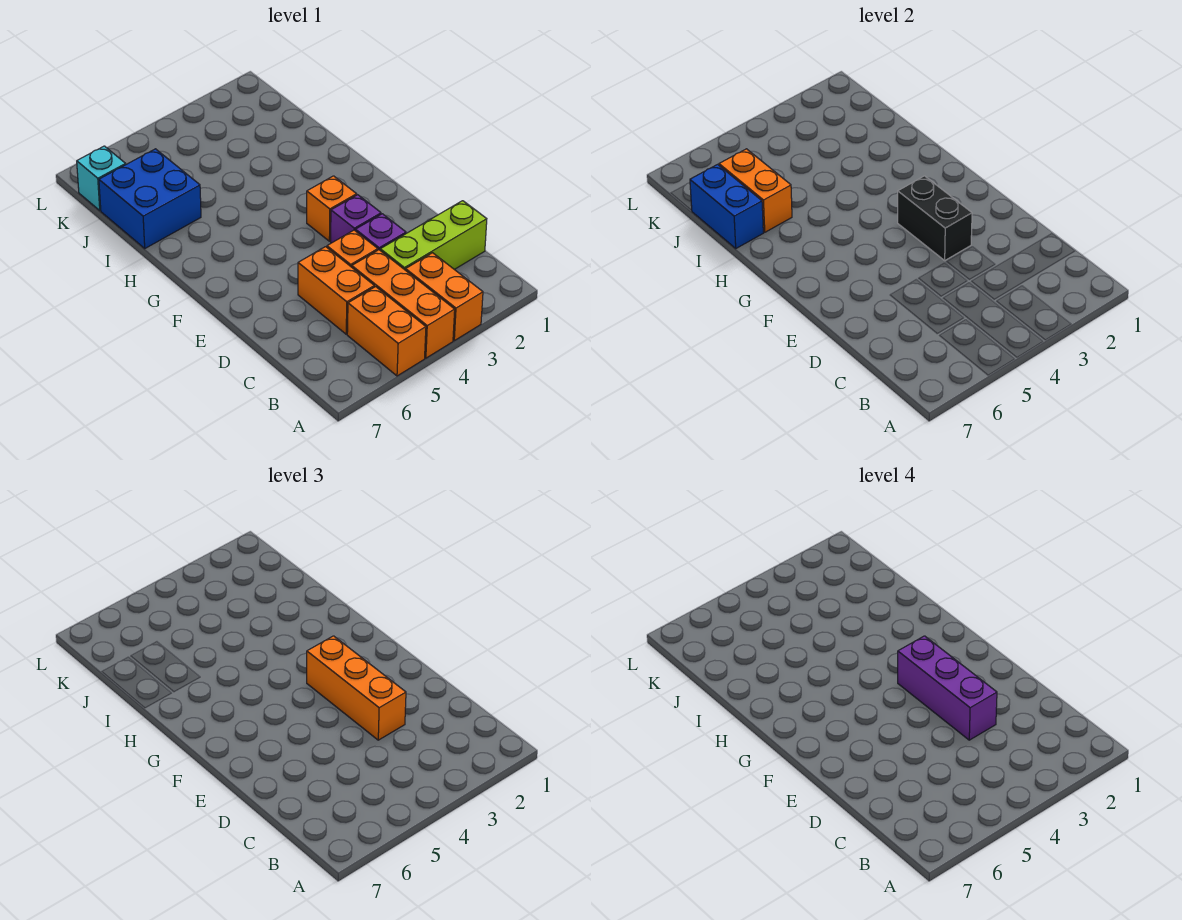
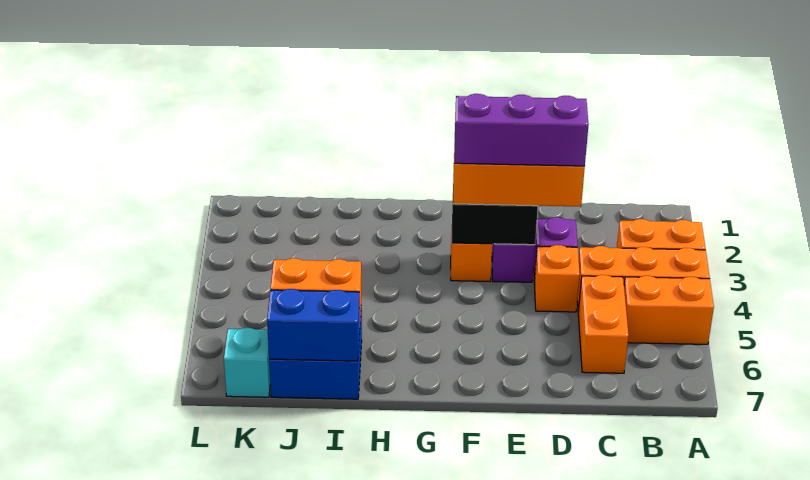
lime 1x3 brick [380,201,487,270] -> none
orange 1x2 brick [298,247,374,334] -> orange 1x2 brick turned to [578,275,629,373]

